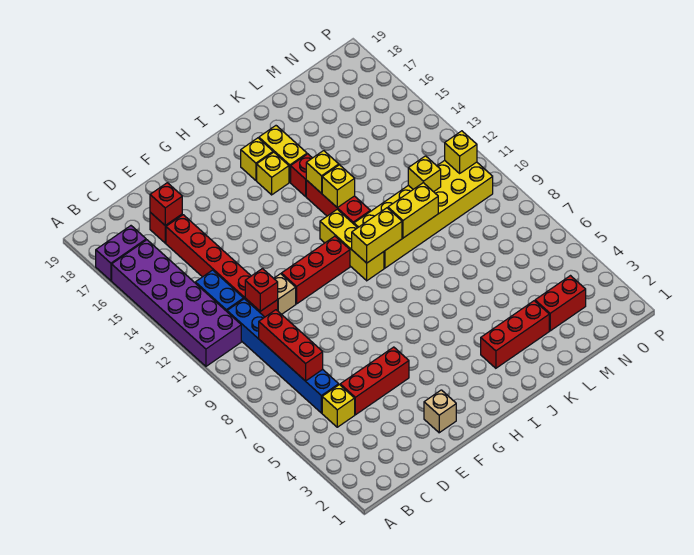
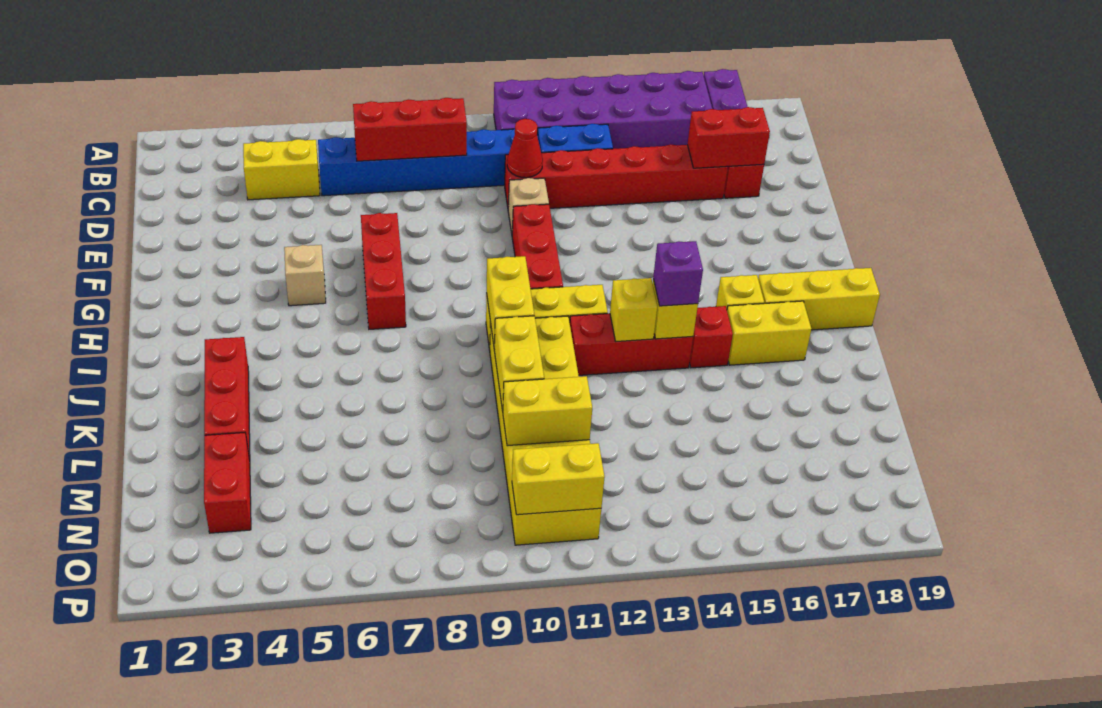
yellow 1x1 brick [322,385,355,427] -> yellow 1x2 brick [243,139,320,200]
red 1x3 brick [340,347,409,415] -> red 1x3 brick moved to [361,213,406,329]
red 1x1 brick [245,269,278,311] -> red 1x1 cone [507,119,543,178]
red 1x1 brick [150,183,182,225] -> red 1x2 brick [687,107,770,168]
tan 1x1 brick [424,390,456,433] -> tan 1x1 brick moved to [284,245,326,306]
yellow 1x1 brick [241,138,273,180] -> yellow 1x3 brick [758,268,880,330]
none -> purple 1x1 brick [653,241,703,306]
yellow 1x1 brick [408,156,441,192] -> yellow 1x2 brick [503,376,592,446]
yellow 1x1 brick [445,131,477,173] -> yellow 1x2 brick [512,443,605,515]

